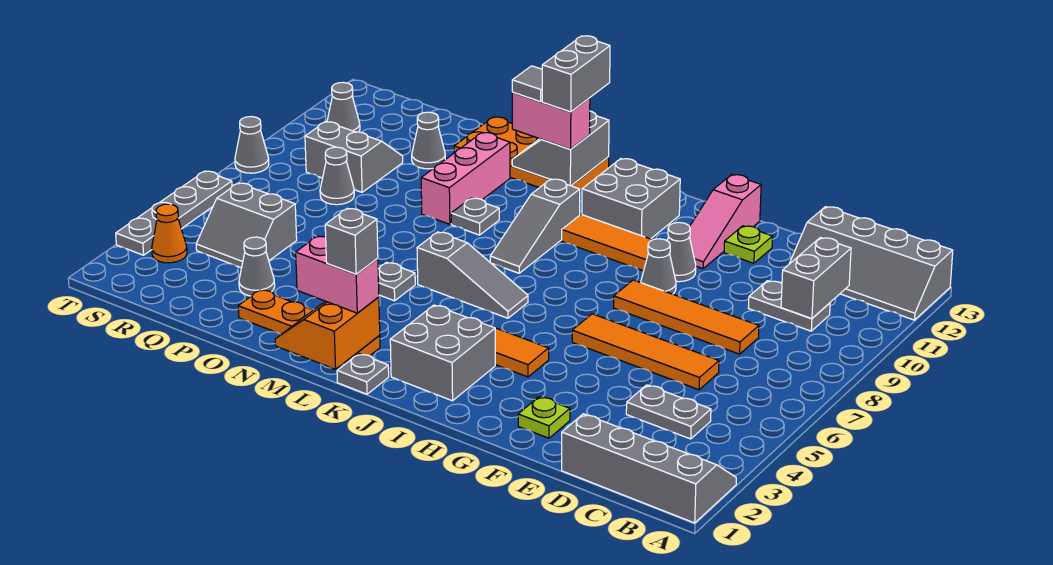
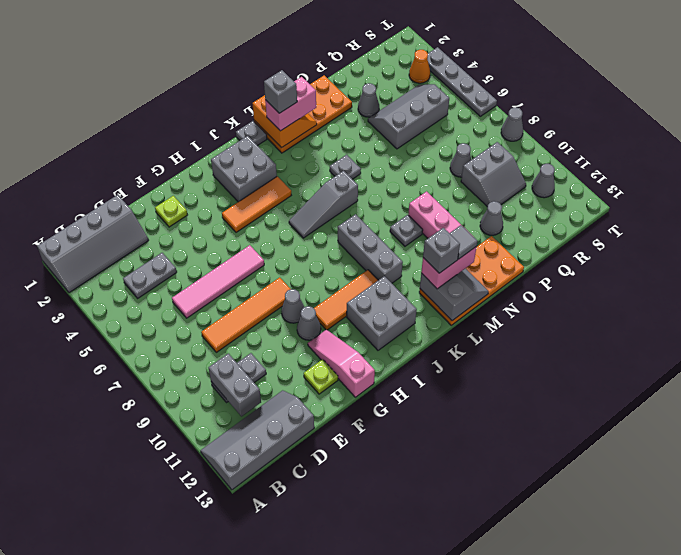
orange 1x4 tile [572,314,719,390] -> pink 1x4 tile [172,245,264,318]
grey 1x3 slope [490,179,580,273] -> grey 1x3 brick [338,214,403,283]
orange 1x4 plate [238,290,380,361] -> orange 2x4 plate [254,75,352,153]
grey 1x2 brick [542,36,610,112] -> grey 1x1 brick [423,228,460,273]
grey 2x2 slope [196,183,297,268] -> grey 2x3 slope [368,84,449,149]

